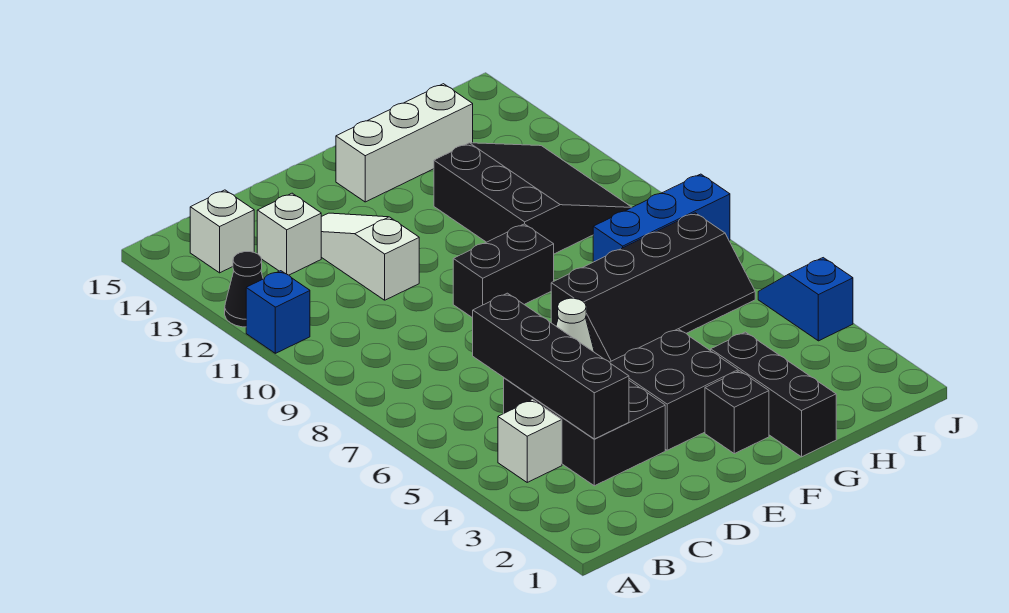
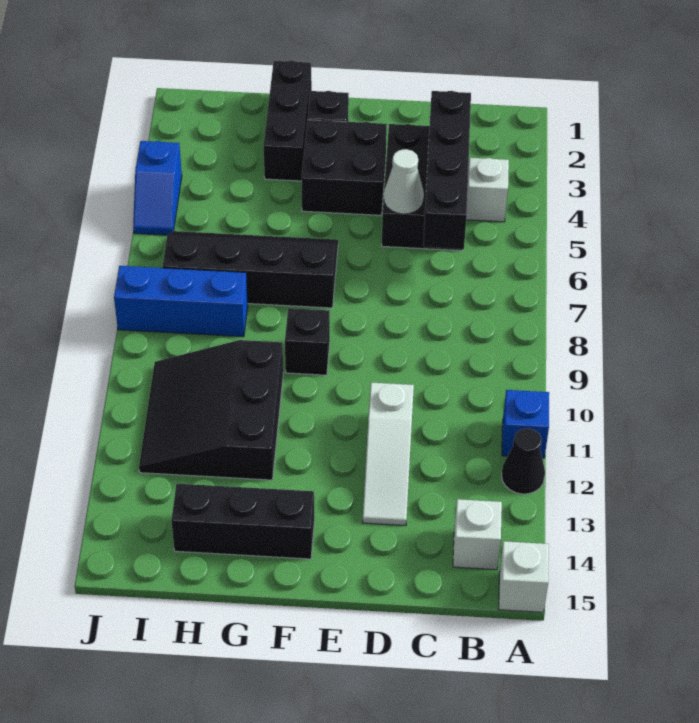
white 1x1 brick [257,193,321,275] -> white 1x1 brick moved to [499,541,549,612]
black 1x2 brick [453,224,554,318] -> black 1x1 brick [285,308,330,375]
white 1x3 brick [336,84,473,202] -> black 1x3 brick [171,484,314,559]

